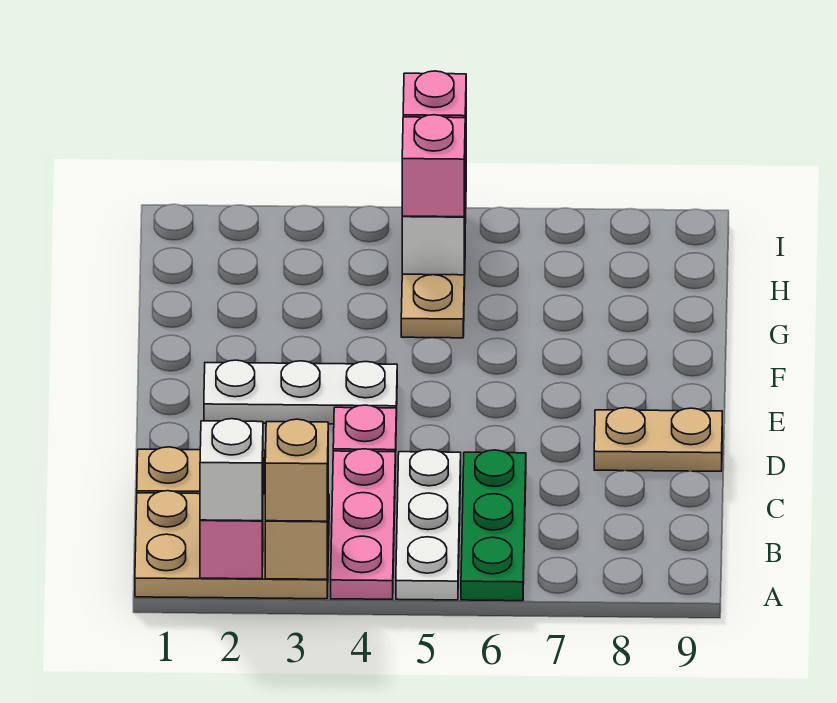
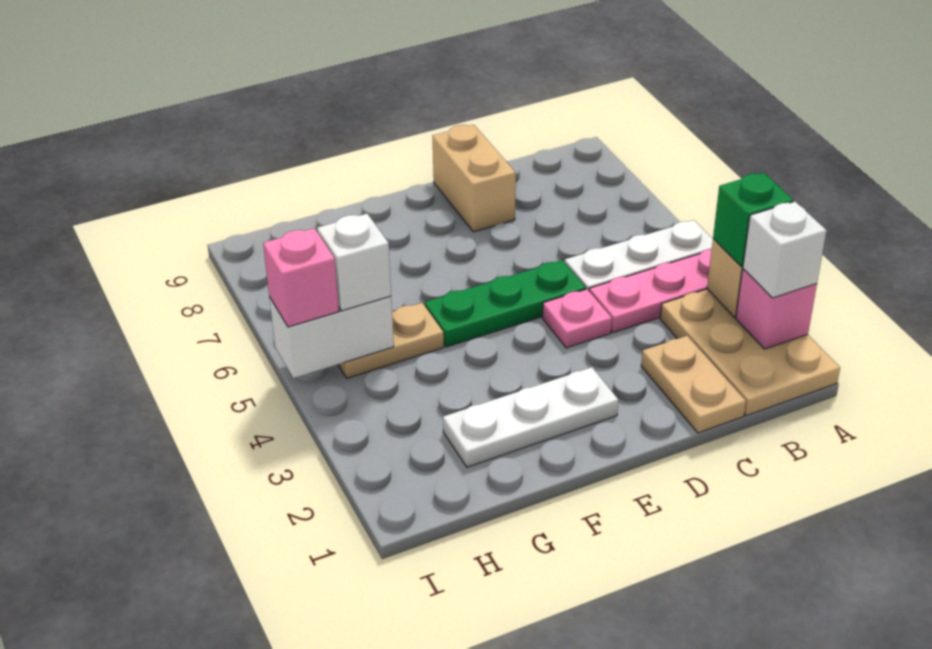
tan 1x1 brick [265,419,328,521] -> green 1x1 brick [713,173,793,267]
green 1x3 plate [461,450,526,601] -> green 1x3 plate moved to [425,260,586,347]
tan 1x2 plate [594,408,722,471] -> tan 1x2 brick [432,125,516,232]
white 1x3 plate [204,360,397,424] -> white 1x3 plate turned to [443,367,618,467]
pink 1x1 brick [402,115,465,217] -> white 1x1 brick [317,214,391,311]

